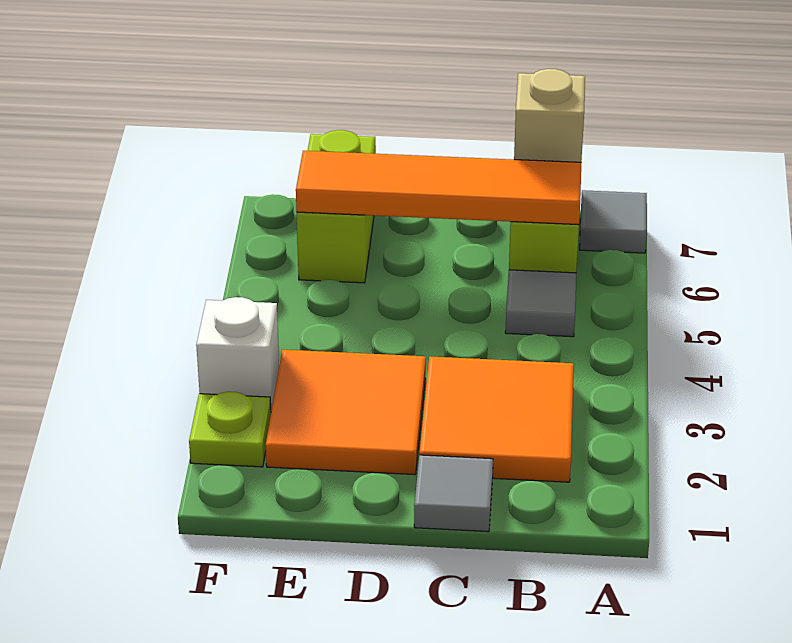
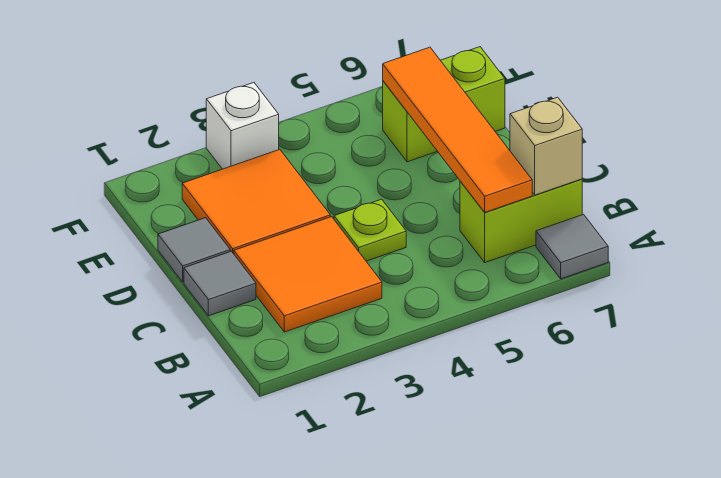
grey 1x1 tile [505,270,576,337] -> grey 1x1 tile moved to [158,218,230,282]
lime 1x1 plate [189,392,271,467] -> lime 1x1 plate moved to [334,199,406,261]

